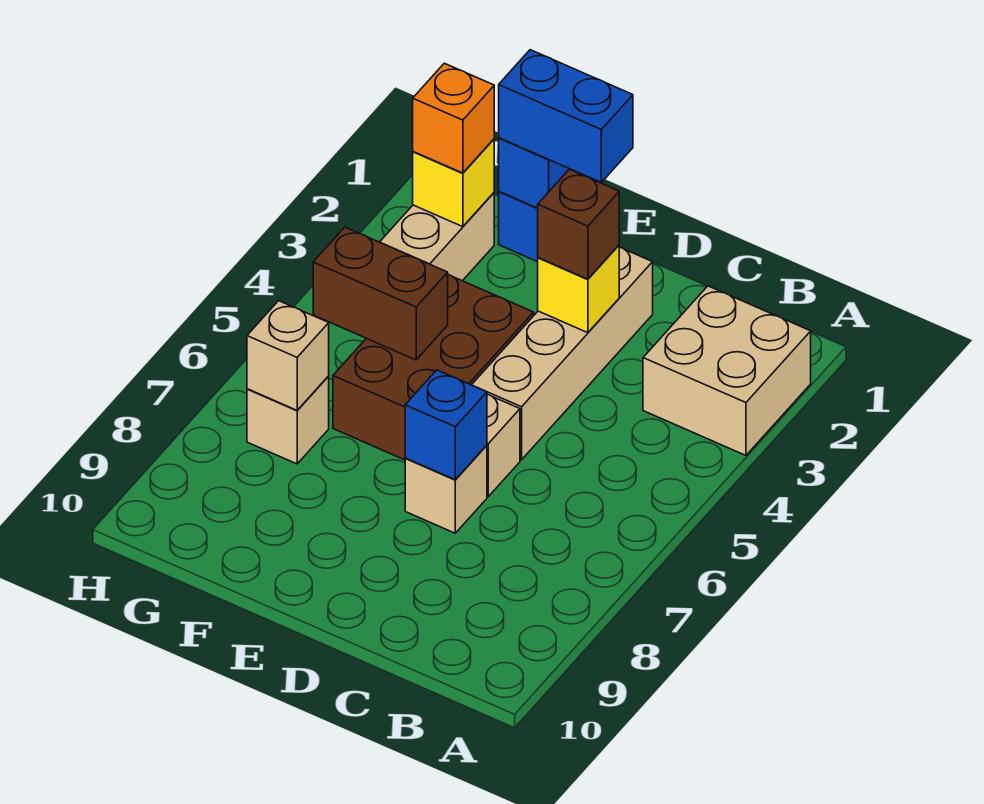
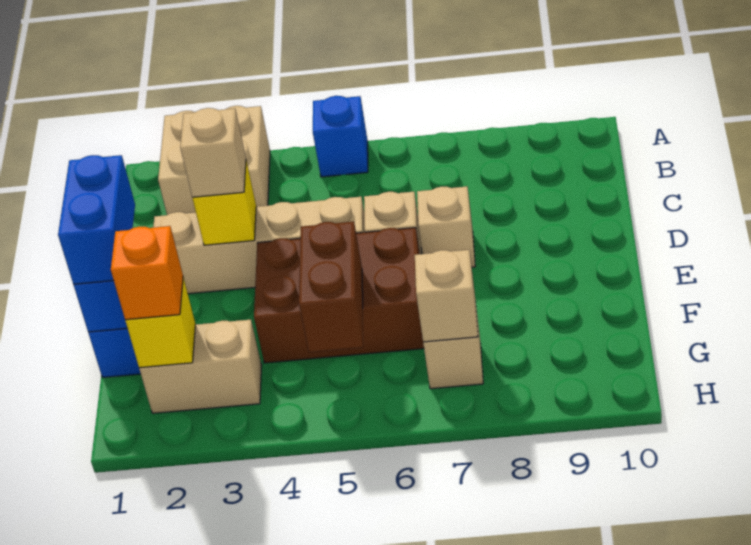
brown 1x1 brick [538,169,619,279] -> tan 1x1 brick [180,108,246,197]
blue 1x1 brick [405,370,487,480] -> blue 1x1 brick moved to [313,96,368,177]

